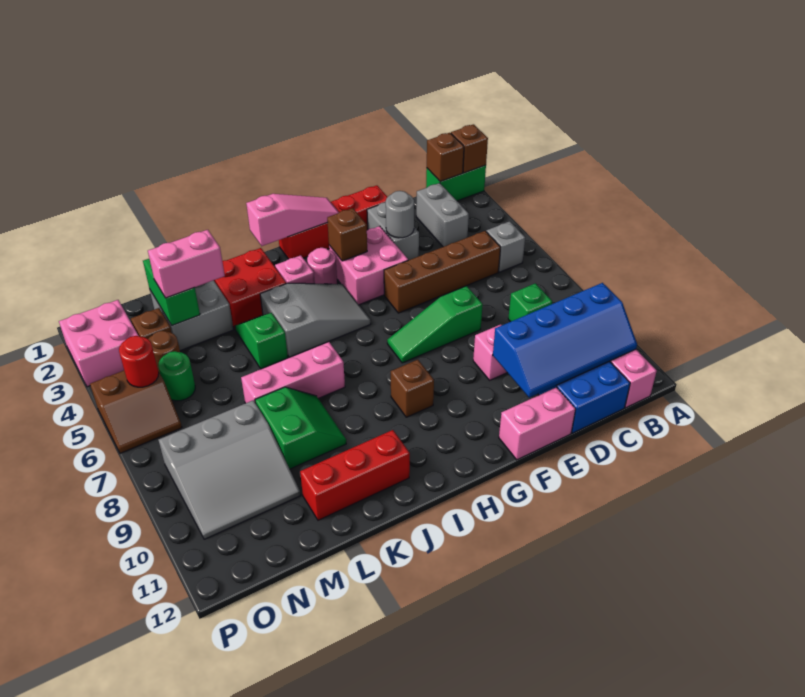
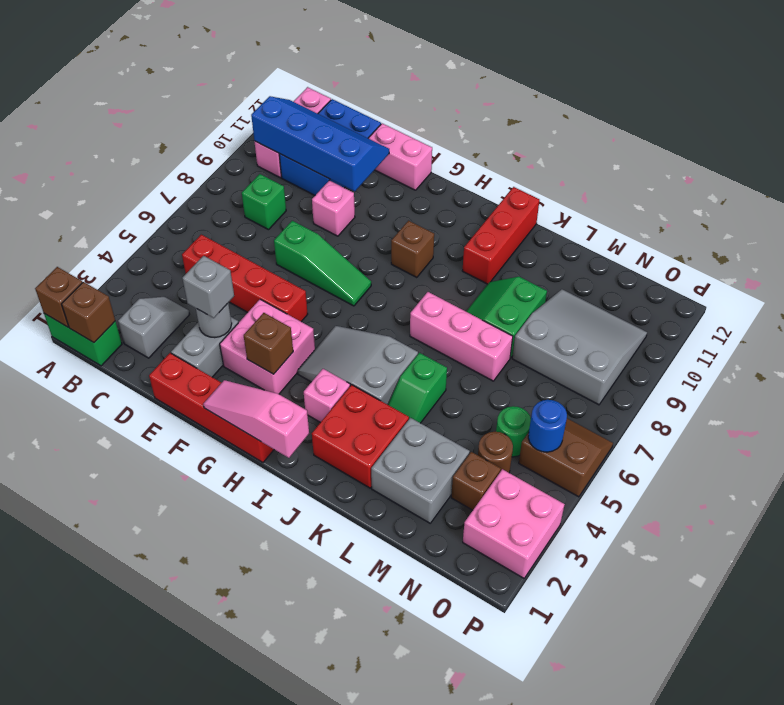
grey 1x1 brick [486,221,525,272] -> grey 1x1 brick moved to [182,256,234,318]
grey 1x2 brick [416,183,469,247] -> grey 1x2 slope [118,297,190,358]
brown 1x4 brick [384,231,501,313] -> red 1x4 brick [182,235,308,322]
pink 1x1 round brick [307,248,337,284] -> none
red 1x3 brick [300,430,410,520] -> red 1x3 brick turned to [462,187,540,284]
pink 1x2 brick [148,230,225,298] -> none
green 1x2 brick [143,259,200,325] -> none
red 1x1 round brick [119,336,159,387] -> blue 1x1 round brick [528,400,567,452]

